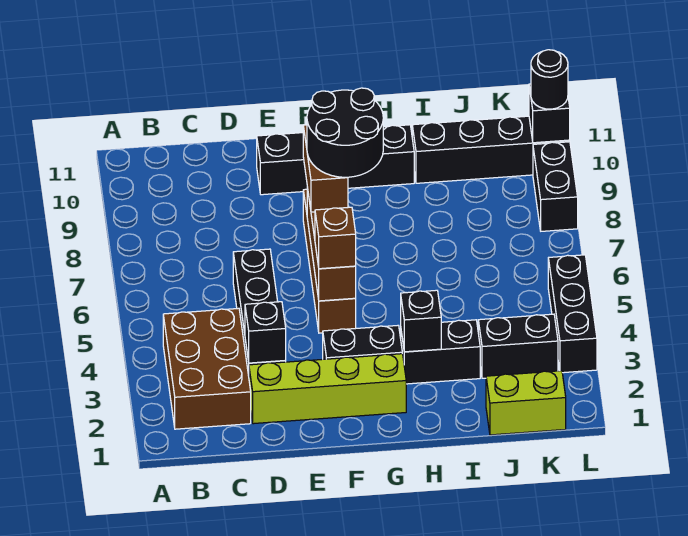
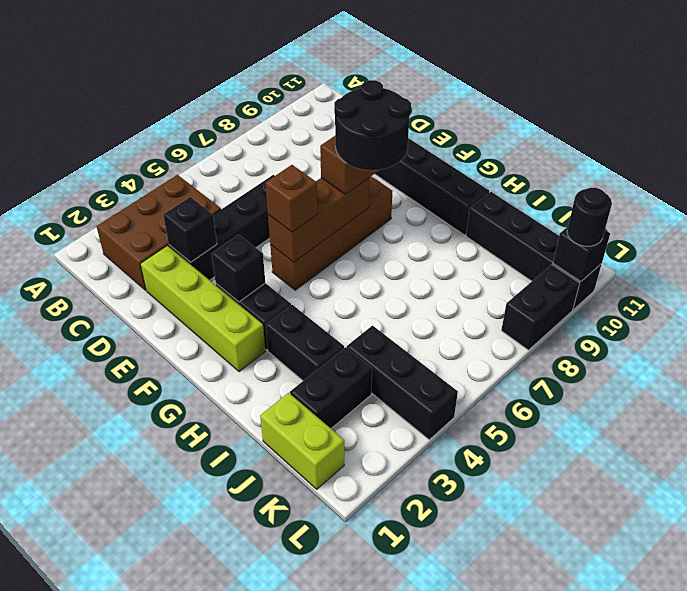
black 1x1 brick [401,290,441,352] -> black 1x1 brick moved to [212,235,265,302]
black 1x2 brick [478,314,558,378] -> black 1x2 brick turned to [290,347,372,428]
black 1x3 brick [548,255,597,373] -> black 1x3 brick turned to [347,326,458,440]

